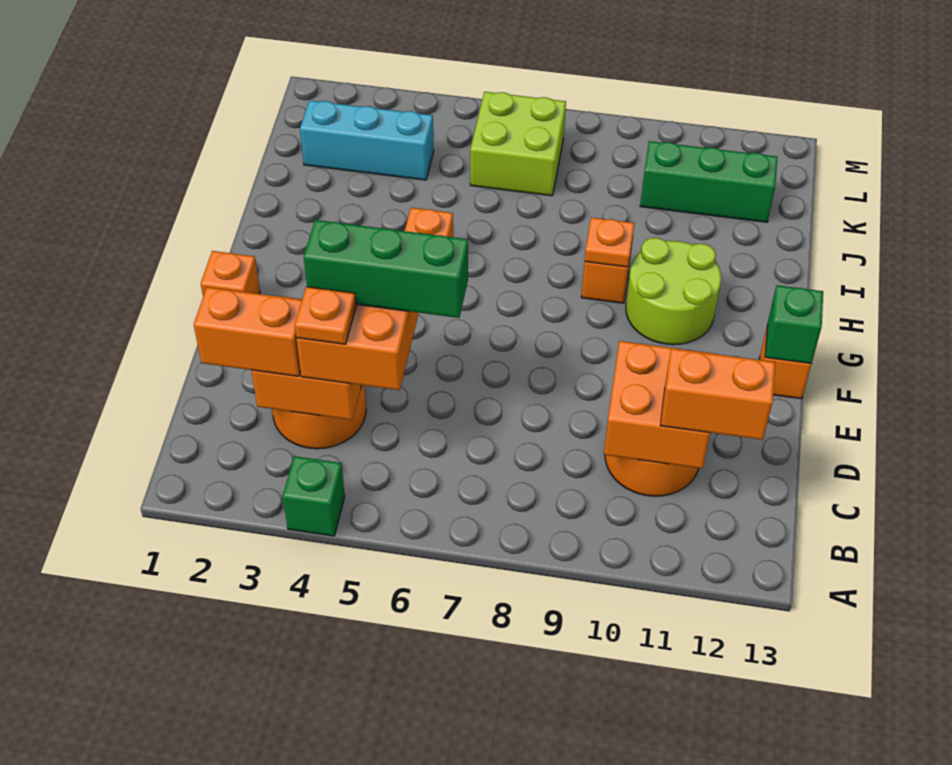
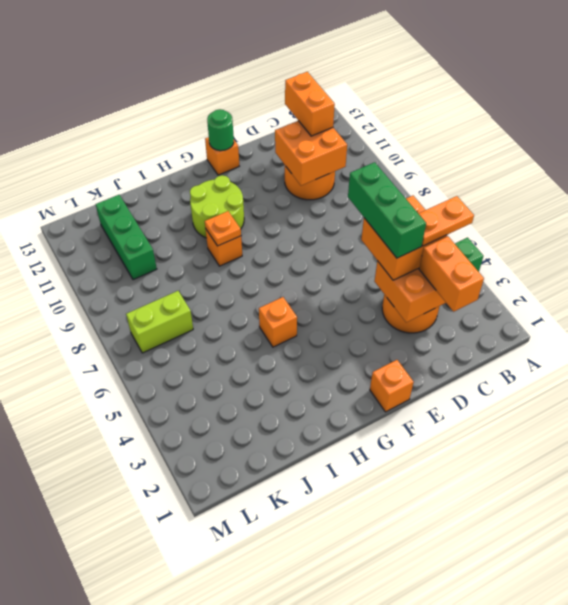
orange 1x1 plate [295,287,356,344] -> orange 1x2 plate [418,196,474,246]
green 1x1 brick [765,285,823,364] -> green 1x1 round brick [207,109,234,151]
cyan 1x3 brick [300,100,434,180] -> none
lime 2x2 brick [470,92,566,196] -> lime 1x2 brick [126,291,193,353]

